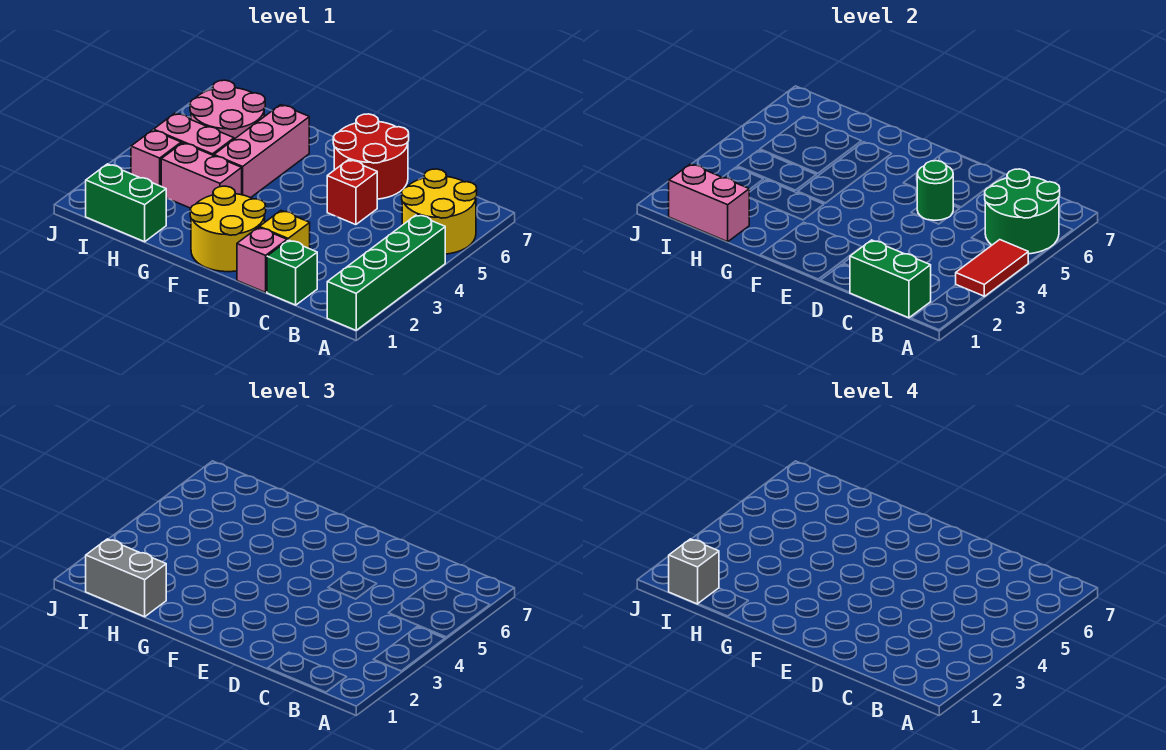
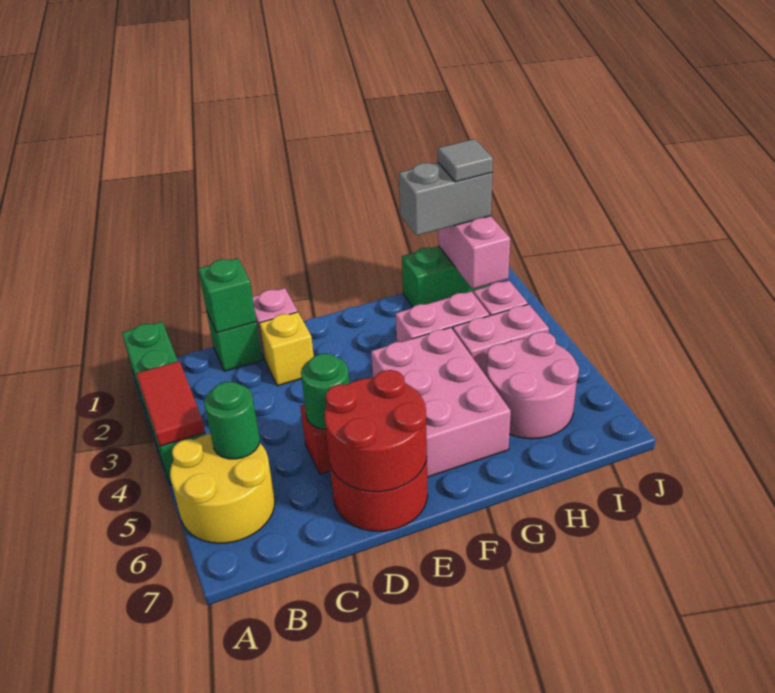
green 2x2 round brick [985,169,1060,254] -> green 1x1 round brick [204,382,260,459]
green 1x2 brick [850,240,931,318] -> green 1x1 brick [198,258,256,333]
none -> red 2x2 round brick [324,370,427,492]
yellow 2x2 round brick [190,186,266,272] -> none
pink 1x3 brick [214,105,309,198] -> pink 2x3 brick [371,327,511,477]
pink 1x2 brick [669,164,749,242] -> pink 1x2 brick turned to [438,216,510,289]
grey 1x1 brick [669,539,719,604] -> grey 1x1 tile [438,139,493,182]

